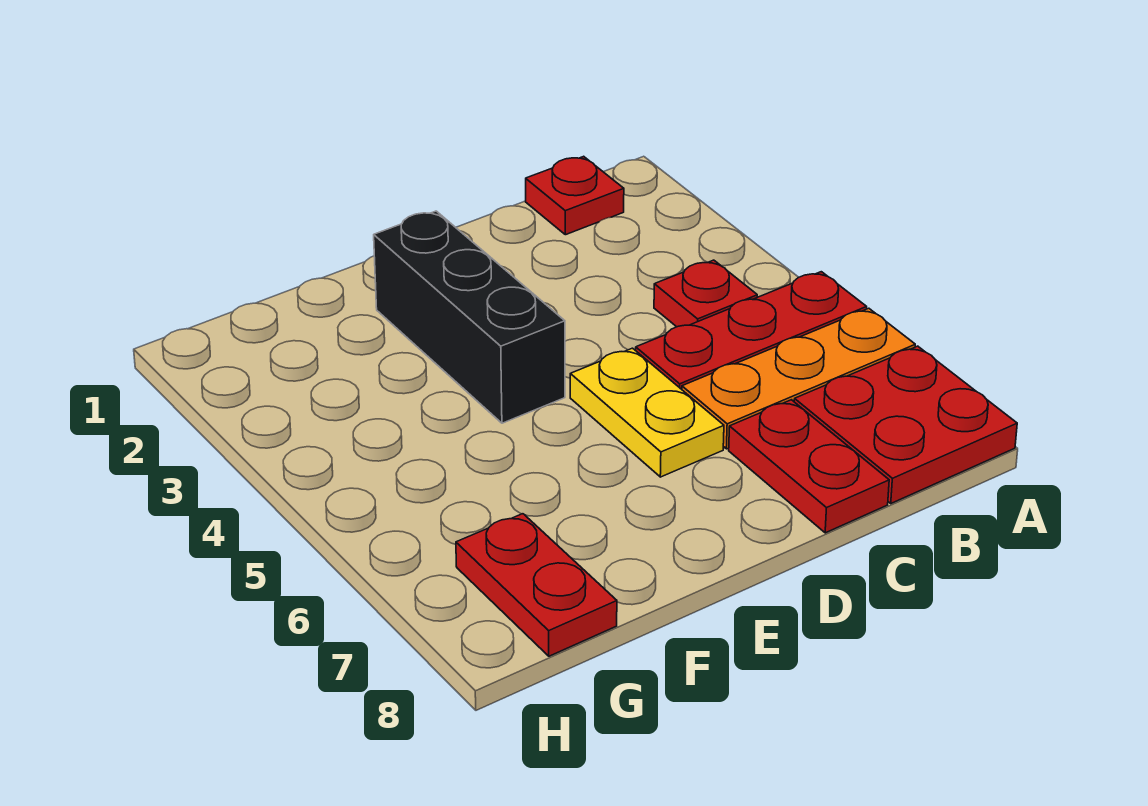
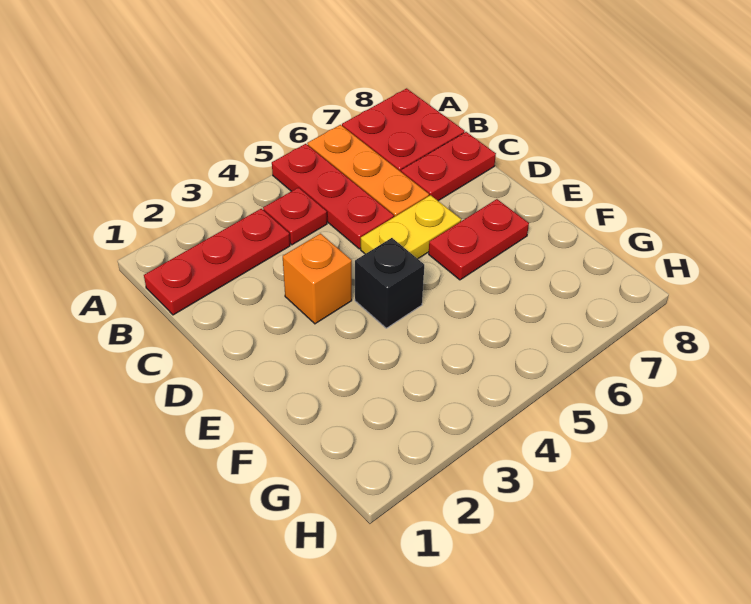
red 1x1 plate [526,156,624,235] -> red 1x3 plate [144,209,290,315]
none -> orange 1x1 brick [283,234,352,324]
black 1x3 brick [374,211,565,423] -> black 1x1 brick [355,238,424,328]
red 1x2 plate [456,514,617,656] -> red 1x2 plate moved to [429,199,529,280]

